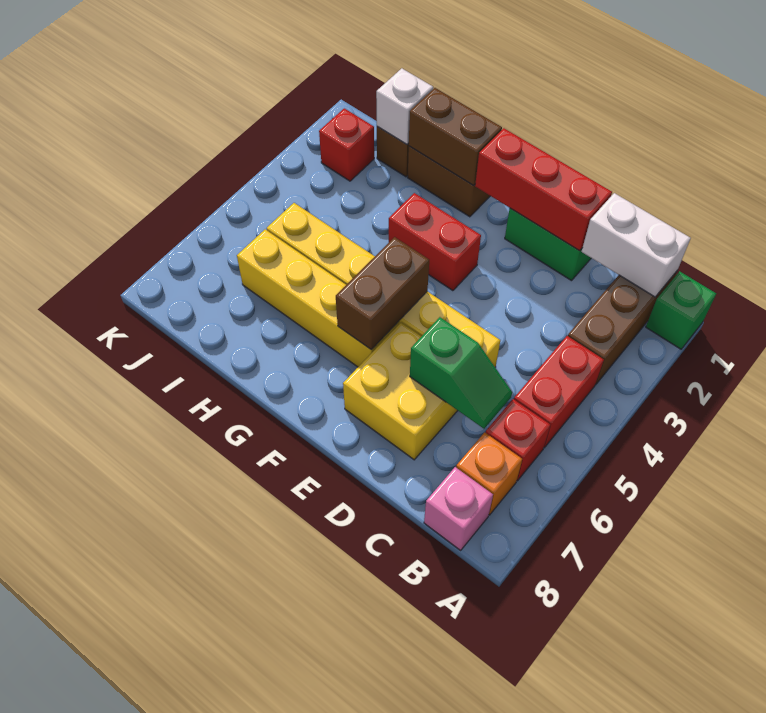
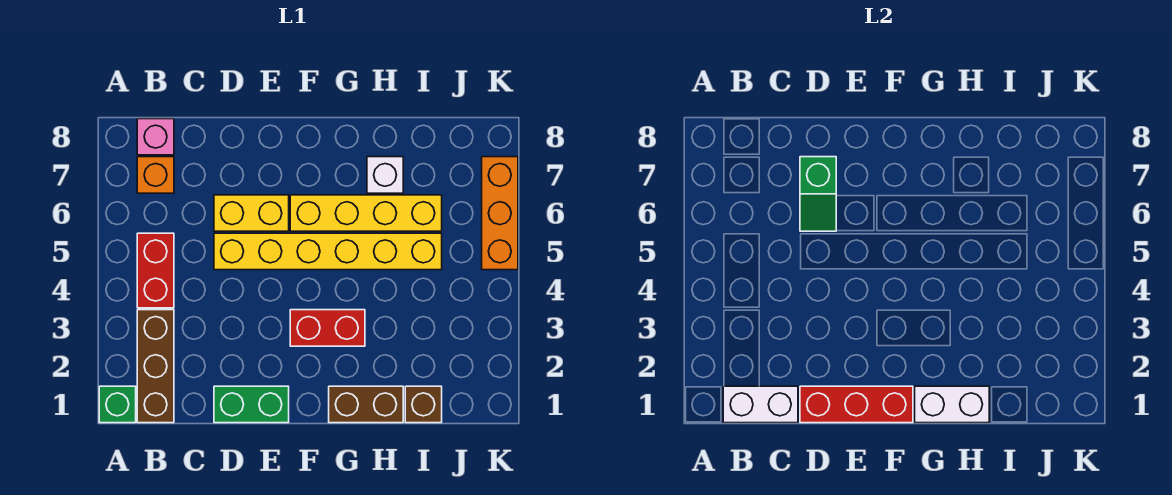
red 1x1 brick [486,399,550,481] -> none
green 1x2 slope [410,317,512,429] -> green 1x2 slope turned to [800,157,836,231]
yellow 2x2 brick [343,323,458,460] -> yellow 1x2 brick [214,195,289,231]
brown 1x2 brick [336,237,429,350] -> none
brown 1x2 brick [408,88,502,185] -> white 1x2 brick [915,386,989,423]
white 1x1 brick [376,68,433,144] -> white 1x1 brick moved to [367,157,403,193]
red 1x1 brick [319,108,374,181] -> none
none -> orange 1x3 brick [482,157,518,270]

